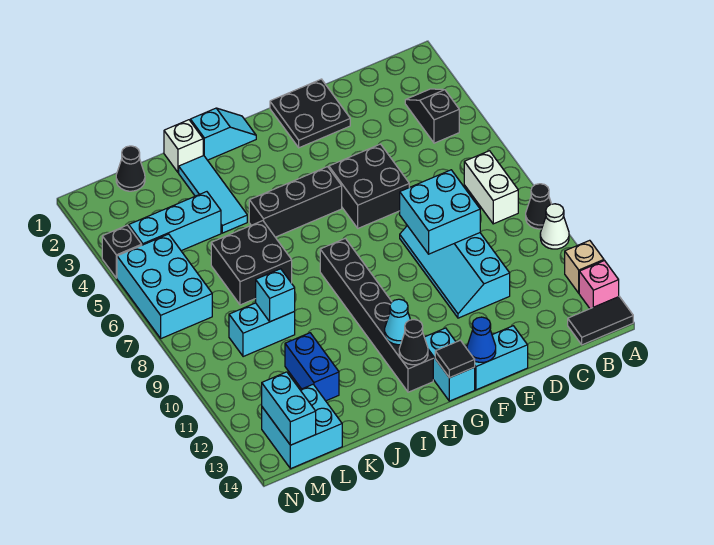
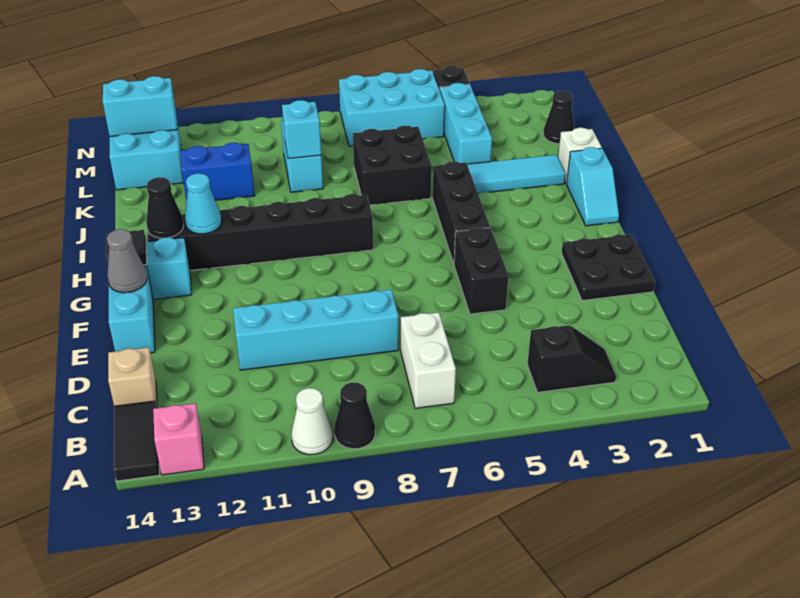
tan 1x1 brick [565,240,604,293] -> tan 1x1 brick moved to [108,347,157,408]
white 1x2 brick [464,151,518,224] -> white 1x2 brick turned to [401,312,456,408]
cyan 2x2 brick [400,170,480,254] -> none
black 2x2 brick [329,144,409,228] -> black 1x2 brick [454,227,508,314]
blue 1x1 cone [467,317,496,362] -> grey 1x1 cone [107,229,147,293]

